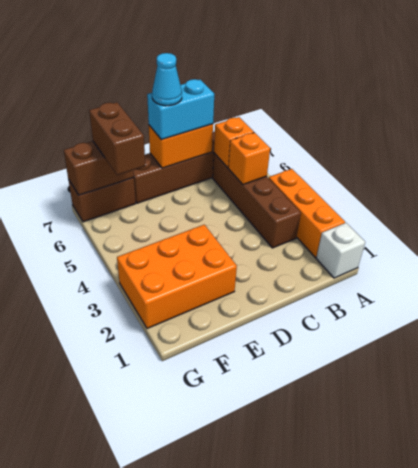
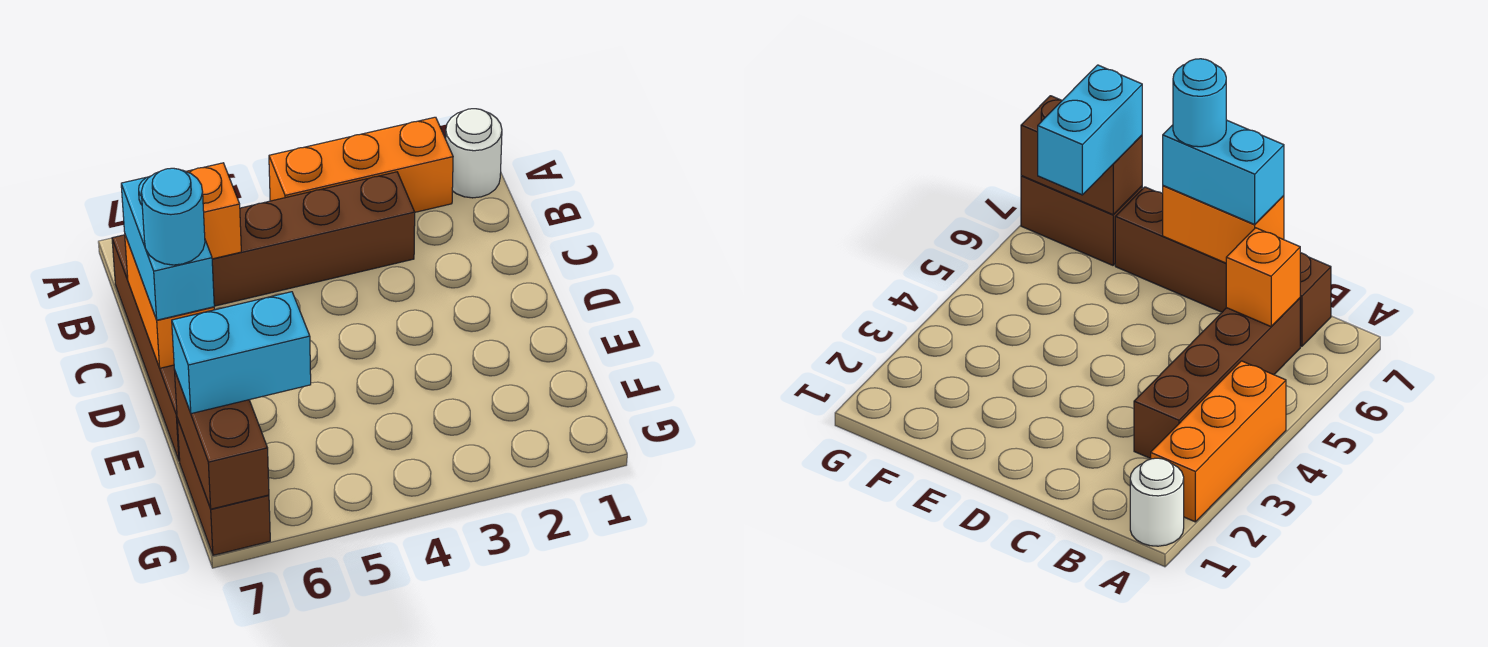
white 1x1 brick [316,223,365,278] -> white 1x1 round brick [446,109,502,198]
orange 1x1 brick [228,133,270,185] -> none
cyan 1x1 cone [152,53,182,106] -> cyan 1x1 round brick [141,168,205,265]
orange 2x3 brick [117,225,237,329] -> none
brown 1x2 brick [89,102,145,175] -> cyan 1x2 brick [172,292,311,414]

